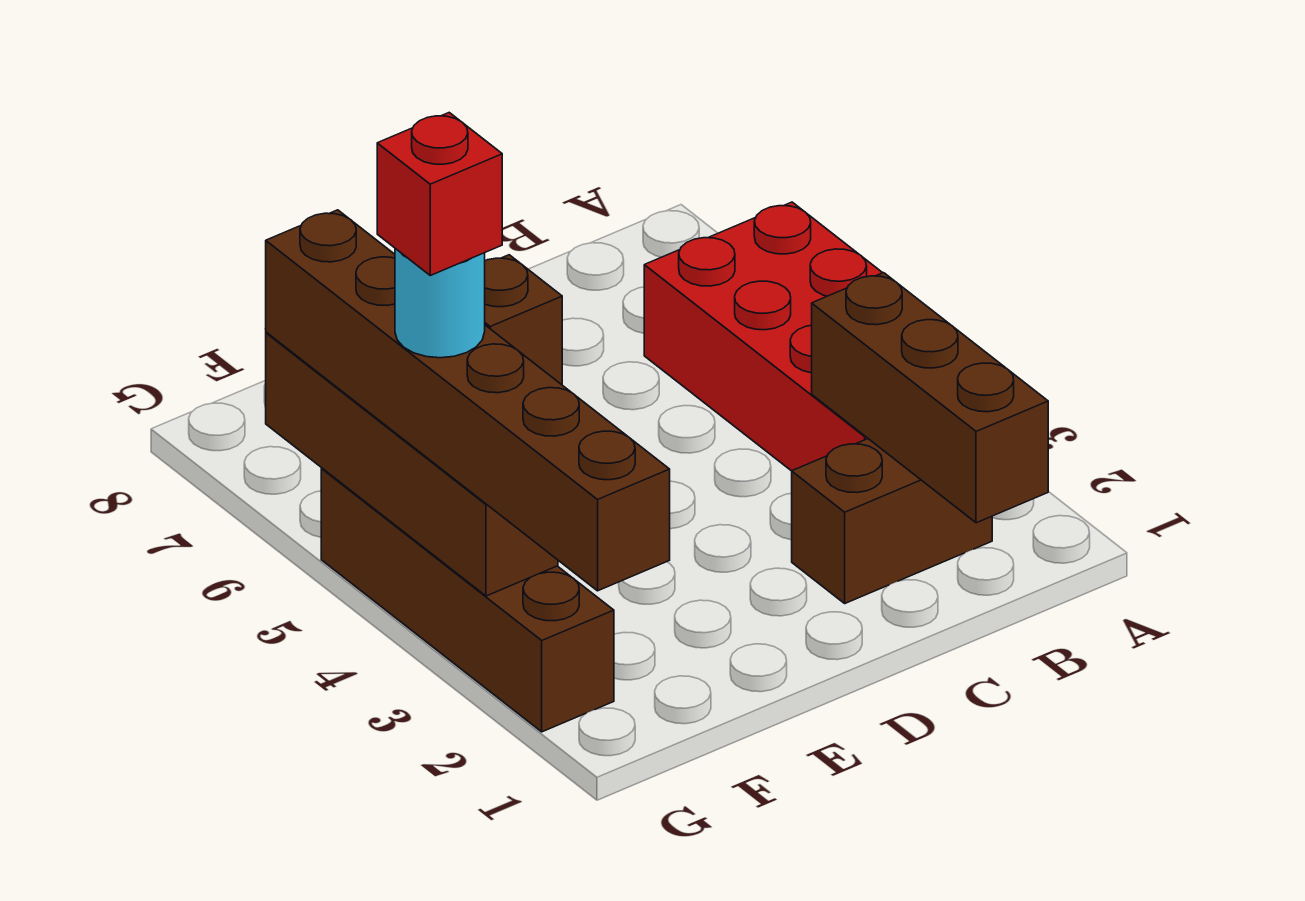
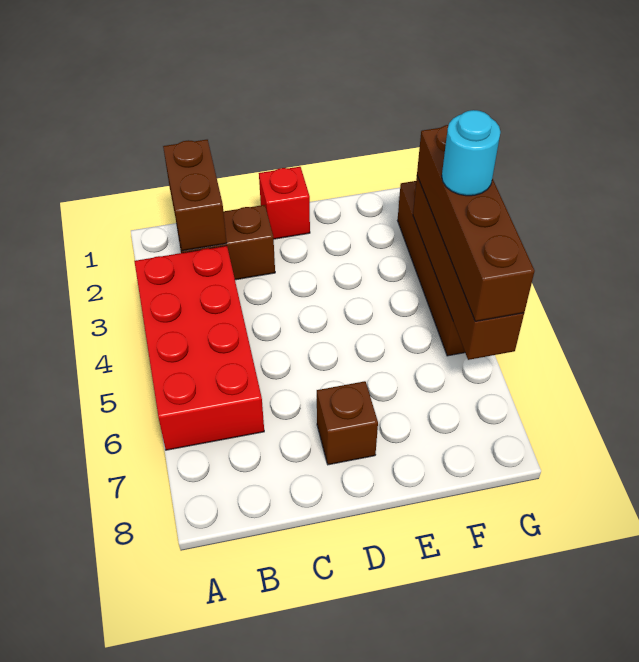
brown 1x3 brick [812,273,1048,523] -> brown 1x2 brick [163,140,227,251]
brown 1x6 brick [266,210,670,591] -> brown 1x4 brick [417,125,535,321]
red 1x1 brick [377,113,502,275] -> red 1x1 brick moved to [259,167,310,239]

